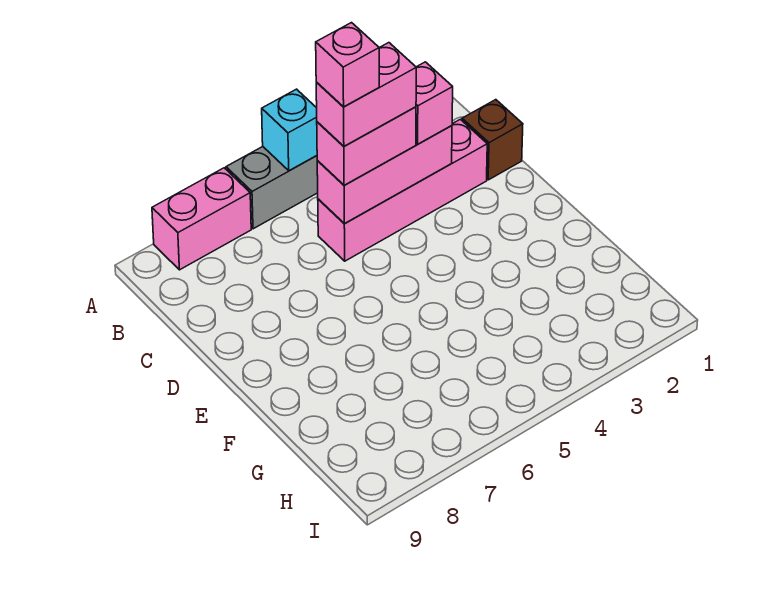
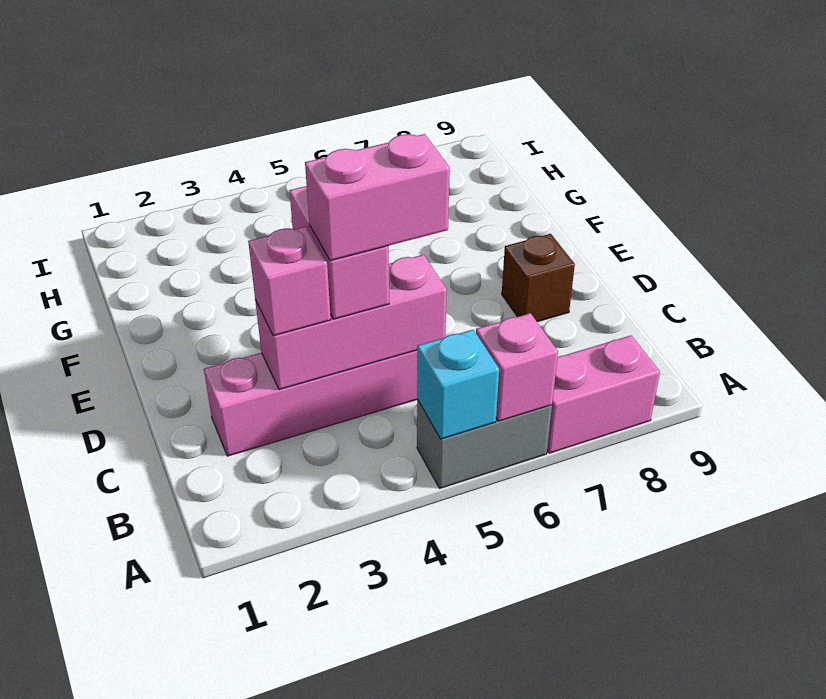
brown 1x1 brick [462,100,523,180] -> brown 1x1 brick moved to [502,234,575,322]
pink 1x2 brick [317,107,416,185] -> pink 1x2 brick turned to [289,186,389,319]
pink 1x1 brick [316,23,379,107] -> pink 1x1 brick moved to [476,313,558,421]

